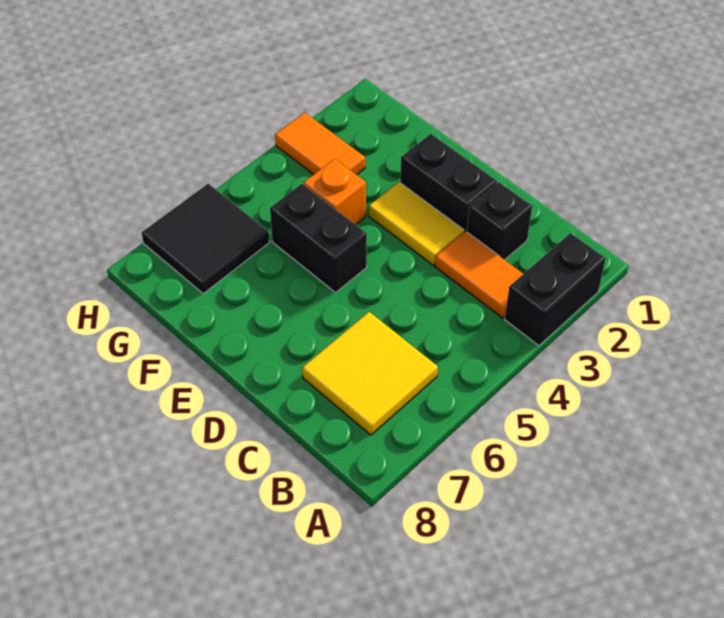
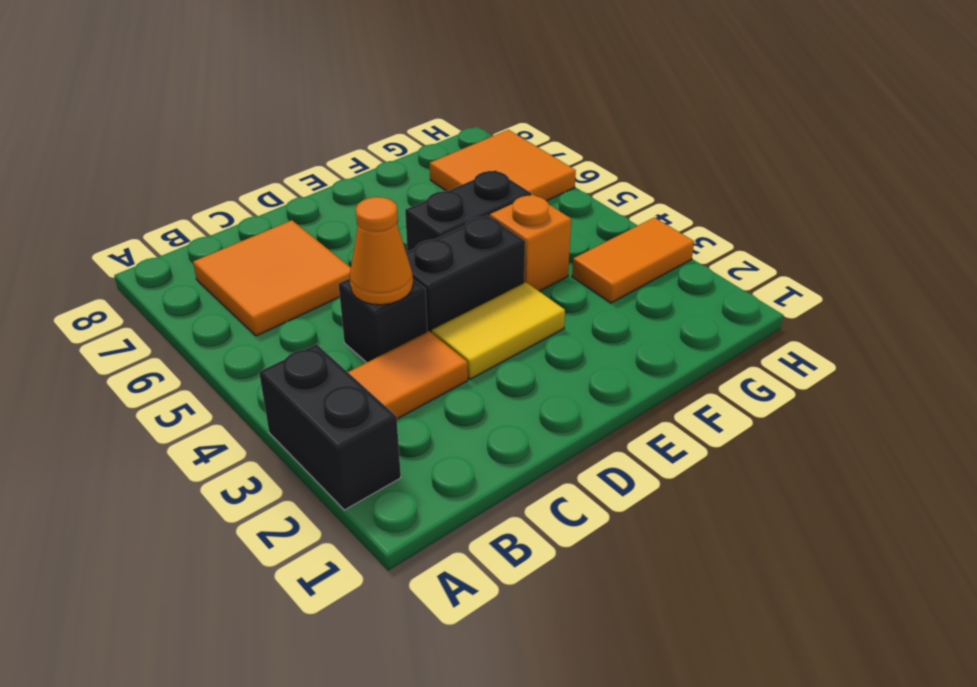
yellow 2x2 tile [302,312,438,435] -> orange 2x2 tile [193,220,351,336]
black 1x1 brick [467,182,532,260] -> black 1x1 brick moved to [339,278,428,363]
none -> orange 1x1 cone [350,197,413,305]
black 1x2 brick [400,134,497,232] -> black 1x2 brick moved to [406,215,525,333]
black 2x2 tile [141,184,269,294] -> orange 2x2 tile [430,130,576,201]

